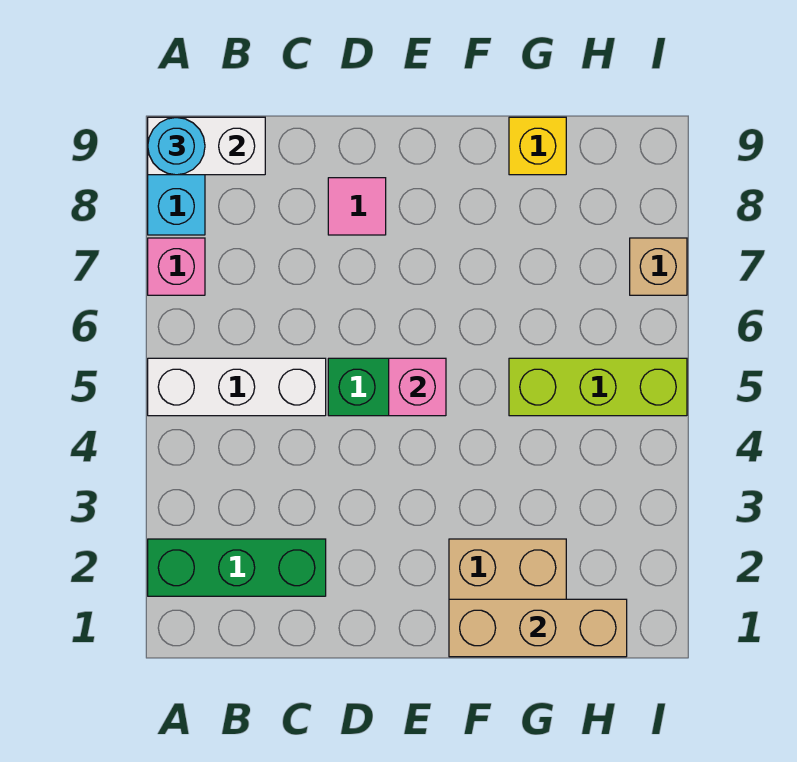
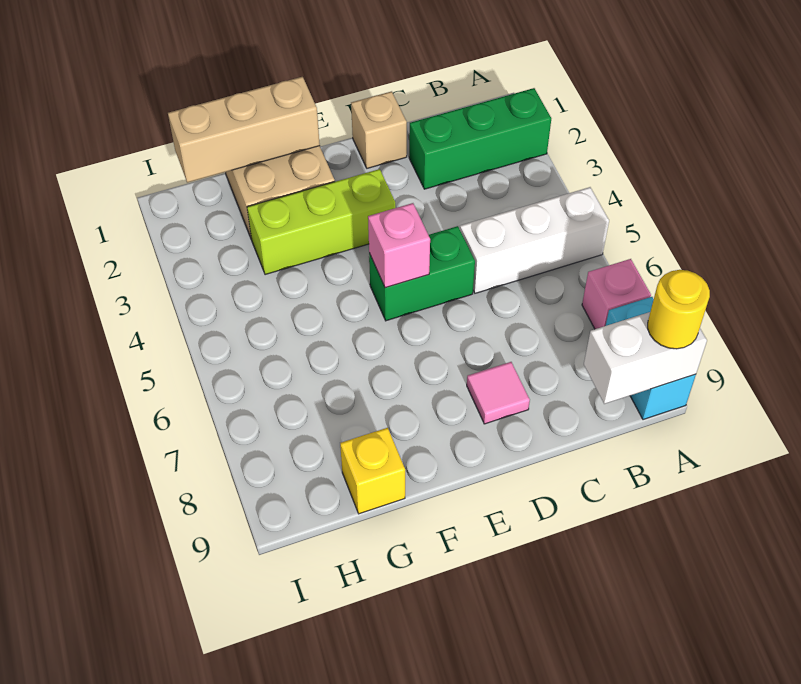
cyan 1x1 round brick [148,117,205,175] -> yellow 1x1 round brick [648,270,710,349]
lime 1x3 brick [509,358,687,416] -> lime 1x3 brick moved to [247,169,395,275]
tan 1x1 brick [630,238,687,295] -> tan 1x1 brick moved to [351,91,407,168]

